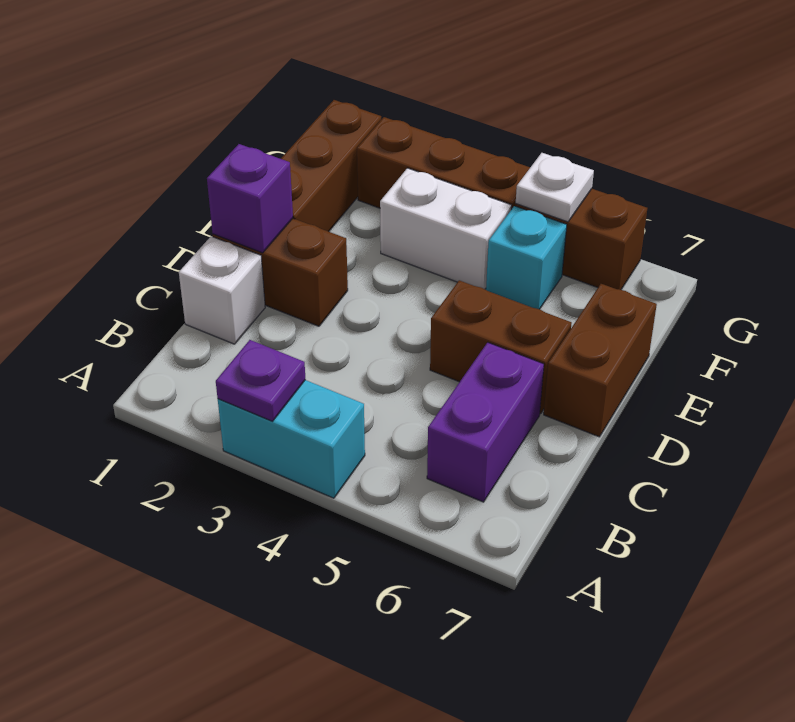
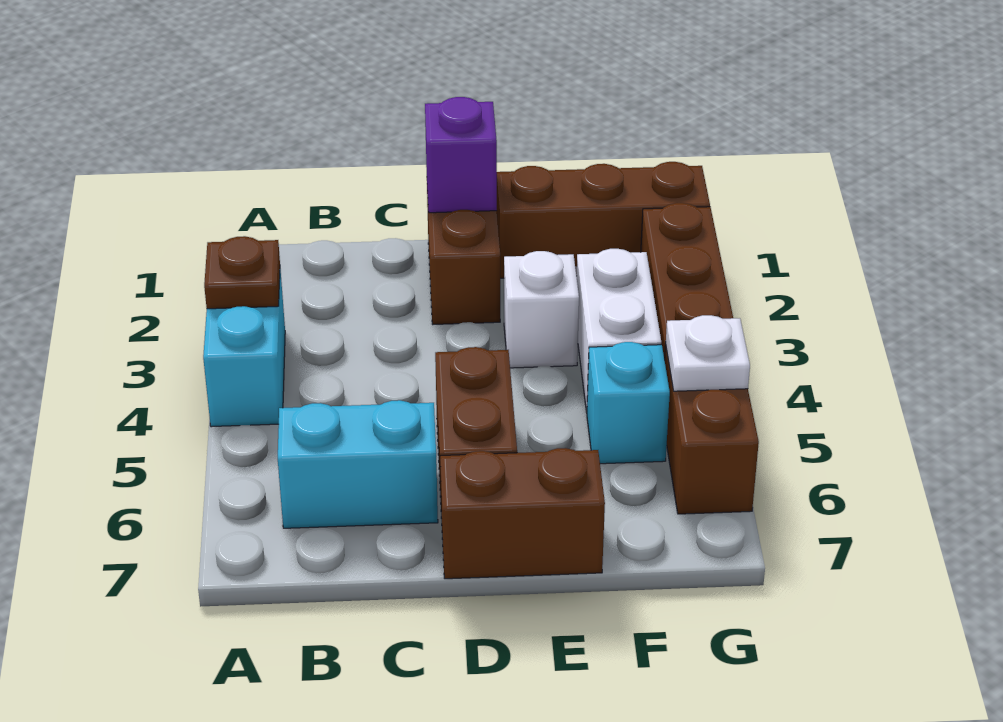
purple 1x1 plate [216,340,306,421] -> brown 1x1 plate [204,236,280,309]
purple 1x2 brick [427,342,544,502] -> cyan 1x2 brick [278,400,438,528]
white 1x1 brick [179,236,265,344] -> white 1x1 brick moved to [504,251,579,368]

